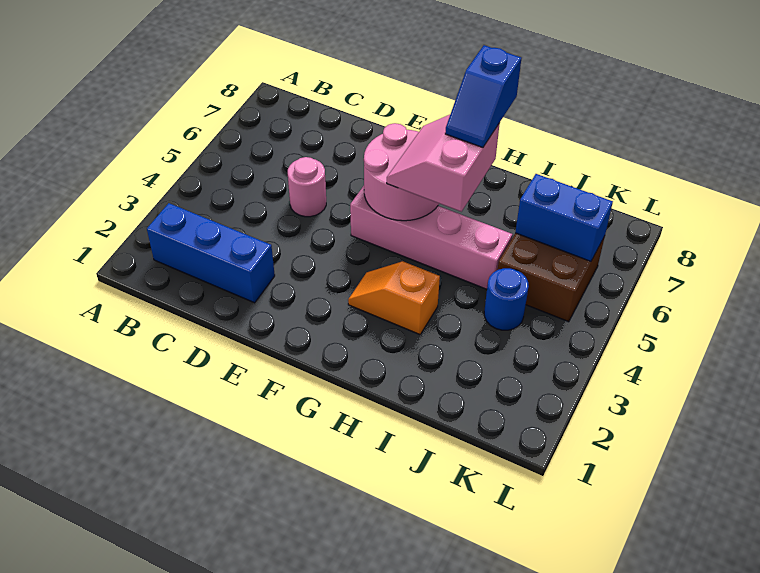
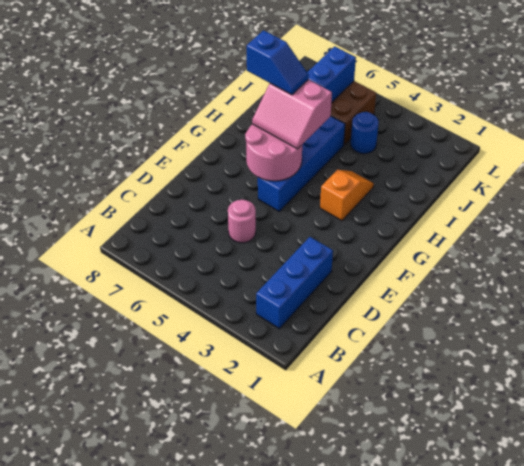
pink 1x4 brick [350,186,513,289] -> blue 1x4 brick [258,116,345,211]
orange 1x2 slope [348,261,440,334] -> orange 1x2 slope turned to [320,170,374,221]

